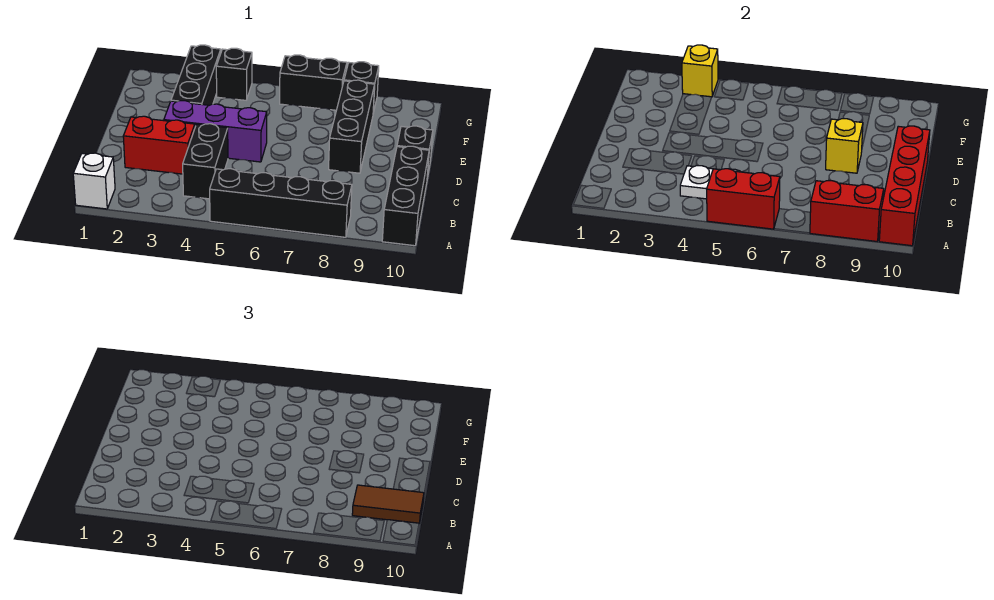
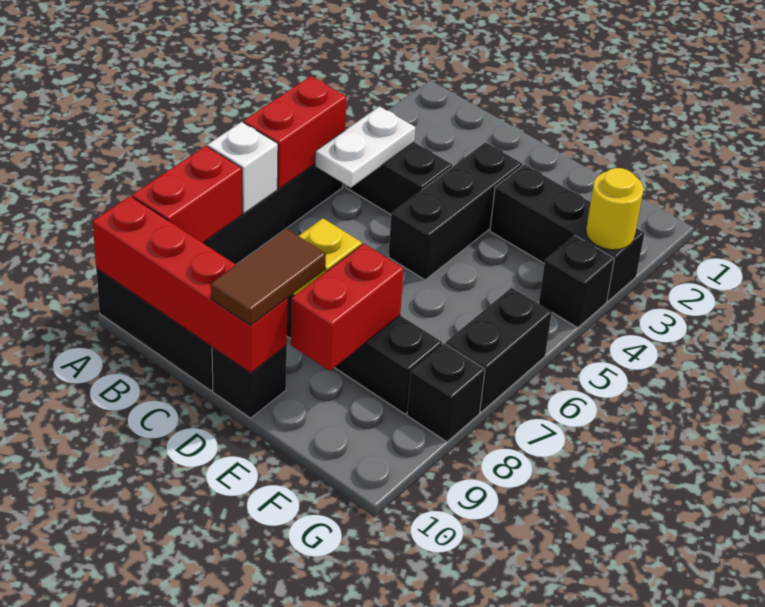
white 1x1 brick [73,153,115,209] -> white 1x1 brick moved to [207,122,278,213]
brown 1x2 tile [352,485,424,523] -> brown 1x2 tile moved to [211,229,326,325]
red 1x2 brick [123,116,195,174] -> red 1x2 brick moved to [291,244,404,371]
purple 1x3 brick [164,101,267,162] -> black 1x3 brick [388,142,522,280]
yellow 1x1 brick [682,45,718,97] -> yellow 1x1 round brick [586,168,644,250]

